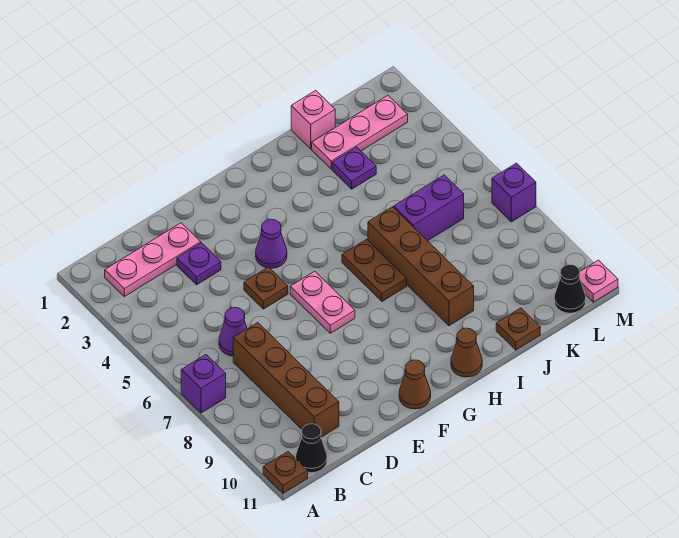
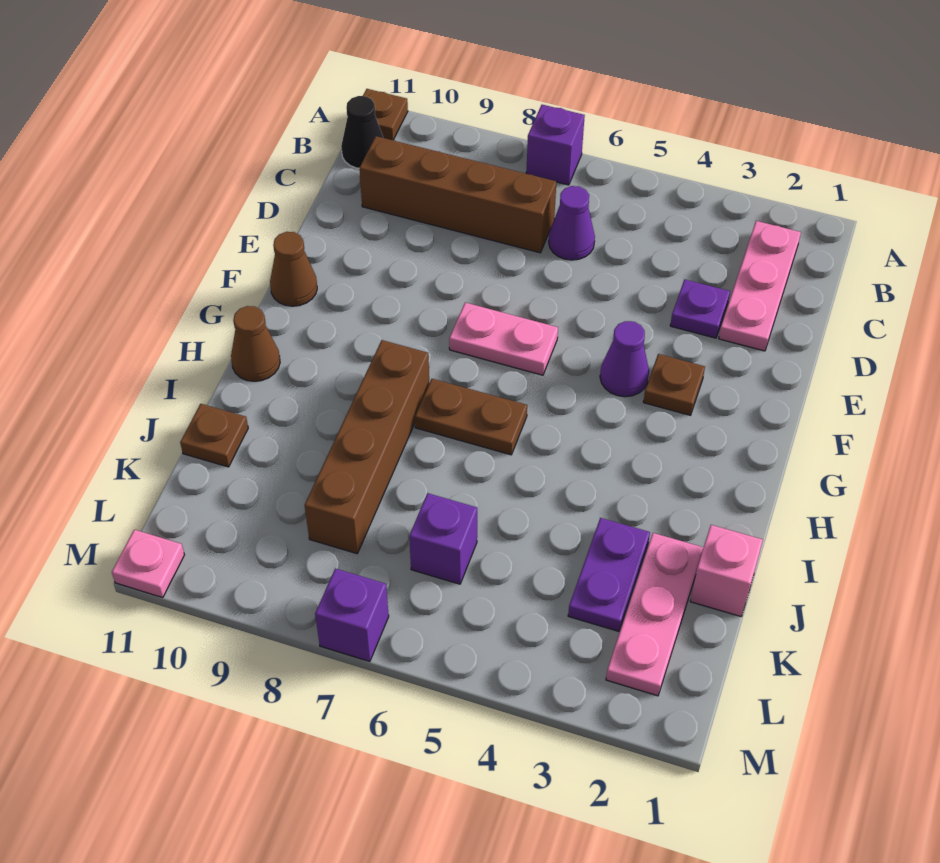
brown 1x1 plate [244,267,288,309] -> brown 1x1 plate moved to [643,354,705,415]
brown 1x4 brick [368,207,474,326] -> brown 1x4 brick turned to [305,340,429,554]
purple 1x1 plate [332,147,376,189] -> purple 1x2 plate [568,518,650,631]
purple 1x2 brick [394,175,464,241] -> purple 1x1 brick [409,493,477,584]
black 1x1 cone [554,265,586,313] -> none

